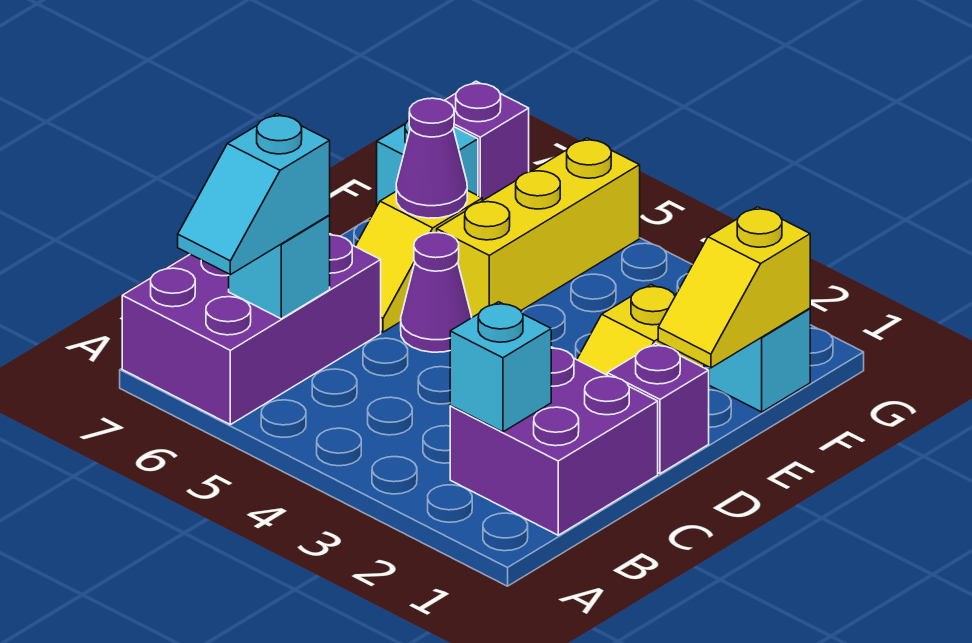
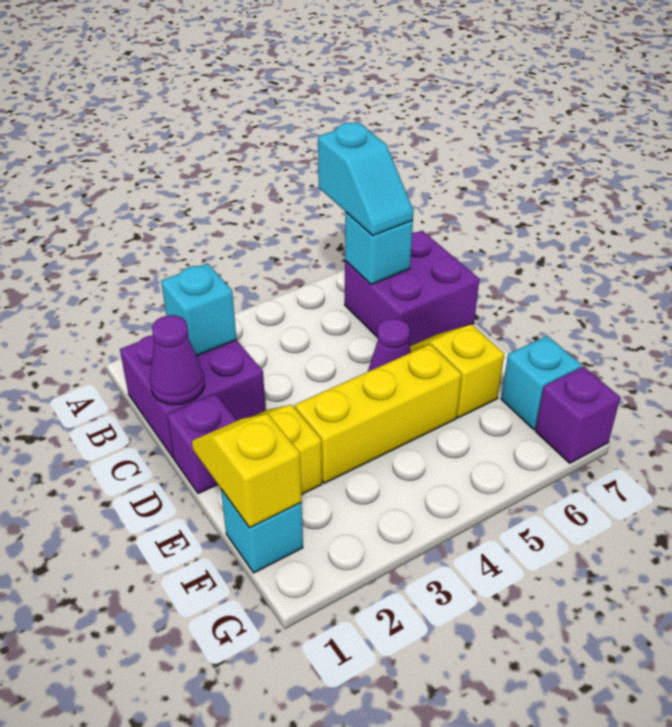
purple 2x3 brick [122,234,381,425] -> purple 2x2 brick [345,231,479,346]
cyan 1x2 slope [178,114,330,275] -> cyan 1x2 slope turned to [318,123,414,235]
yellow 1x3 brick [437,138,640,317] -> yellow 1x3 brick turned to [295,344,461,483]
purple 1x1 cone [396,98,467,218] -> purple 1x1 cone moved to [150,315,204,405]

